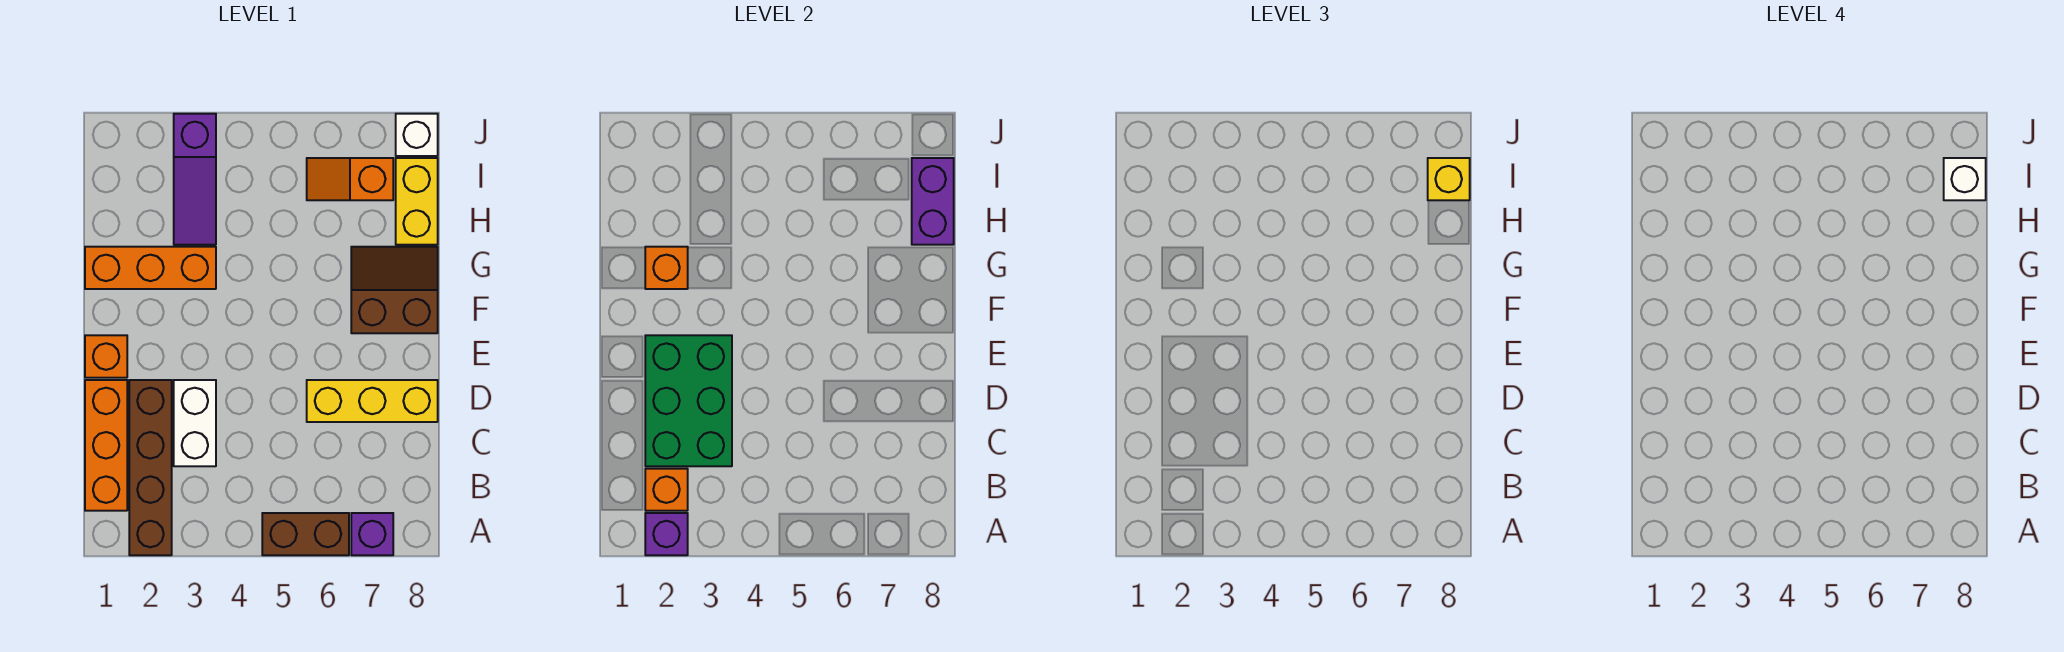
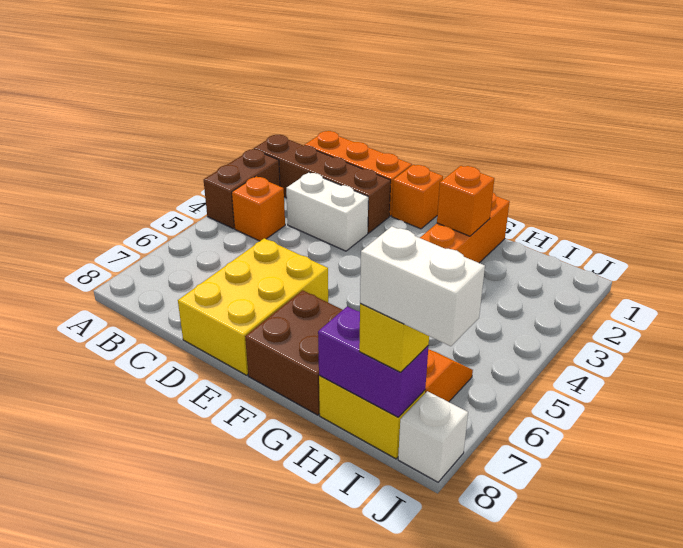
purple 1x1 brick [645,513,688,555] -> none
brown 1x2 brick [262,513,349,555] -> brown 1x2 brick moved to [204,149,280,229]
purple 1x1 brick [351,513,393,555] -> none
orange 1x1 brick [645,469,688,511] -> orange 1x1 brick moved to [232,176,285,241]
green 2x3 brick [645,335,732,466] -> none
yellow 1x3 brick [307,380,438,422] -> yellow 2x3 brick [178,238,328,375]
brown 2x2 slope [351,247,438,333] -> brown 2x2 brick [245,290,342,415]
purple 1x3 slope [174,114,216,245] -> none
white 1x1 brick [1944,158,1986,200] -> white 1x2 brick [360,226,485,346]

